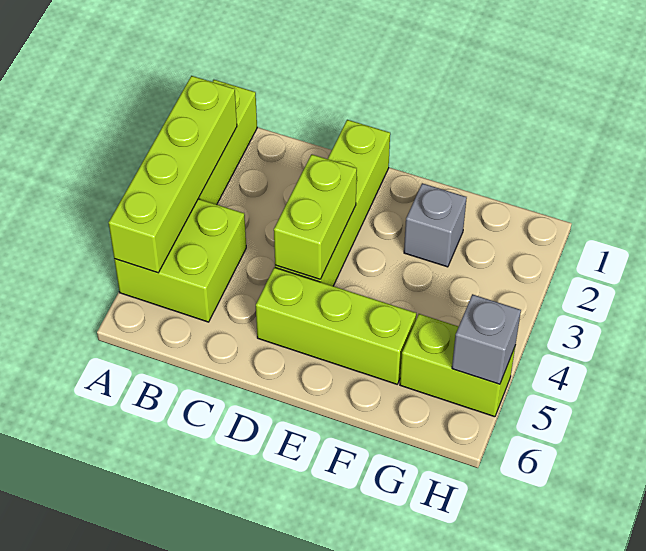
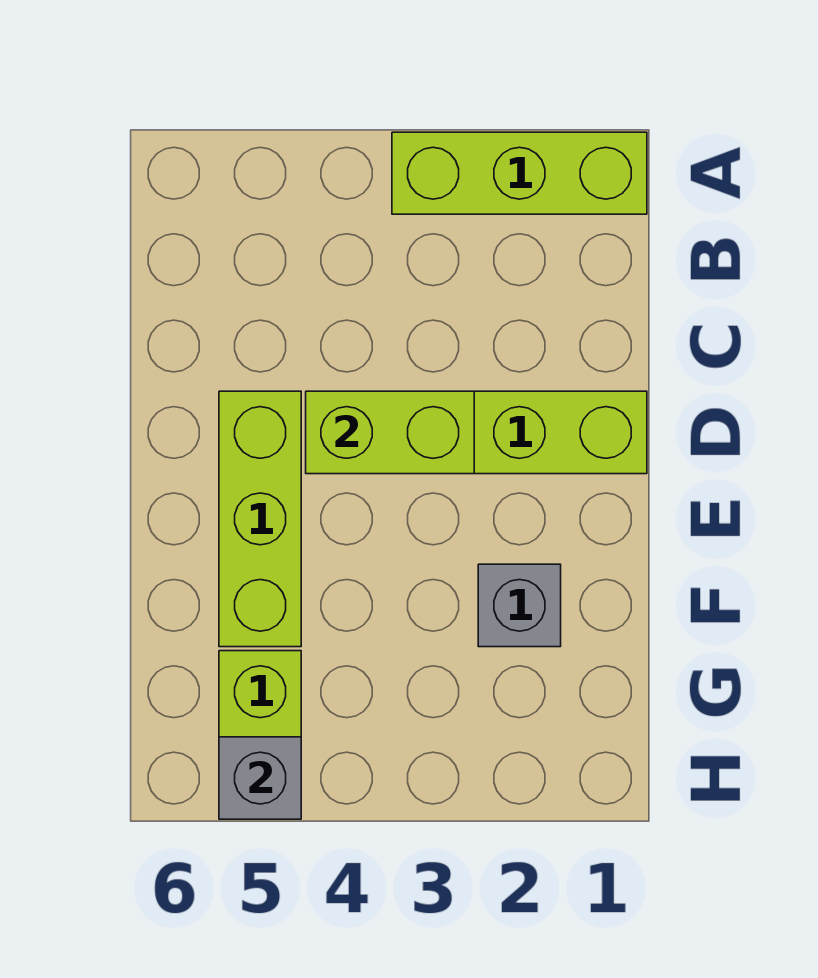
lime 1x4 brick [109,76,237,273] -> none
lime 2x2 brick [114,199,246,322] -> none

